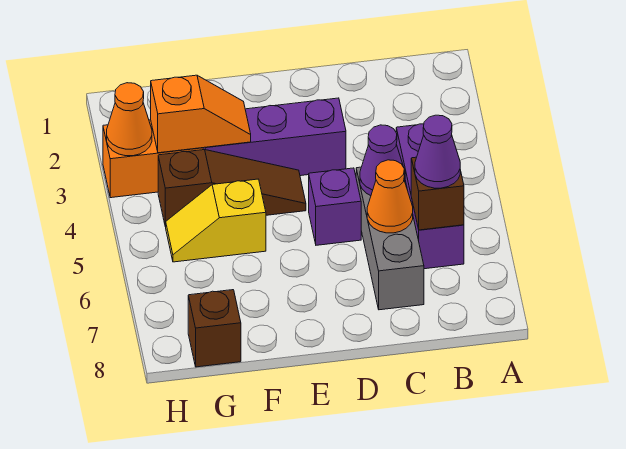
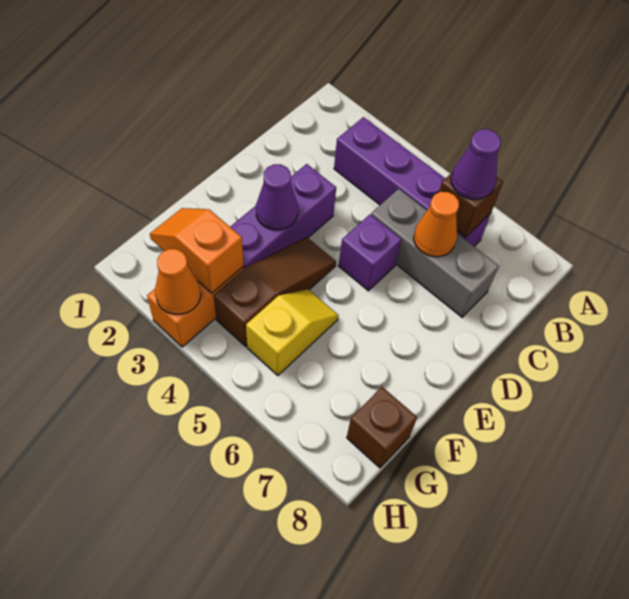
purple 1x3 brick [396,124,464,269] -> purple 1x4 brick [334,117,491,246]
purple 1x1 cone [360,125,405,196] -> purple 1x1 cone moved to [256,164,298,230]
orange 1x2 slope [151,75,251,153] -> orange 1x2 slope turned to [150,208,243,293]
yellow 1x2 slope [166,179,266,262] -> yellow 1x2 slope turned to [246,289,339,375]

